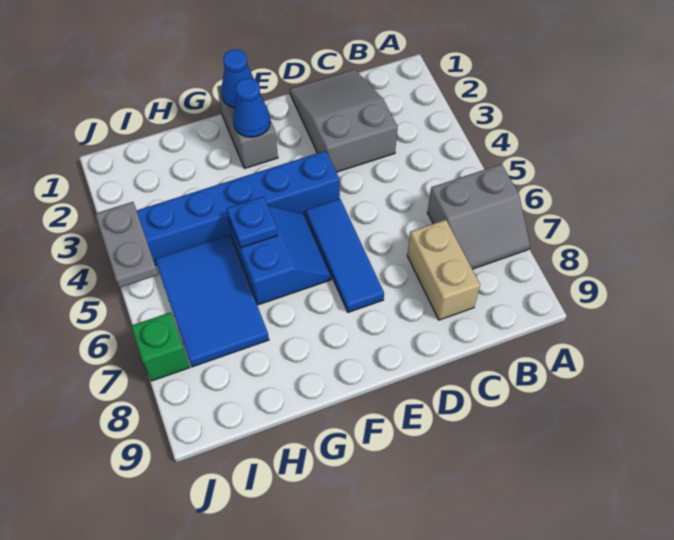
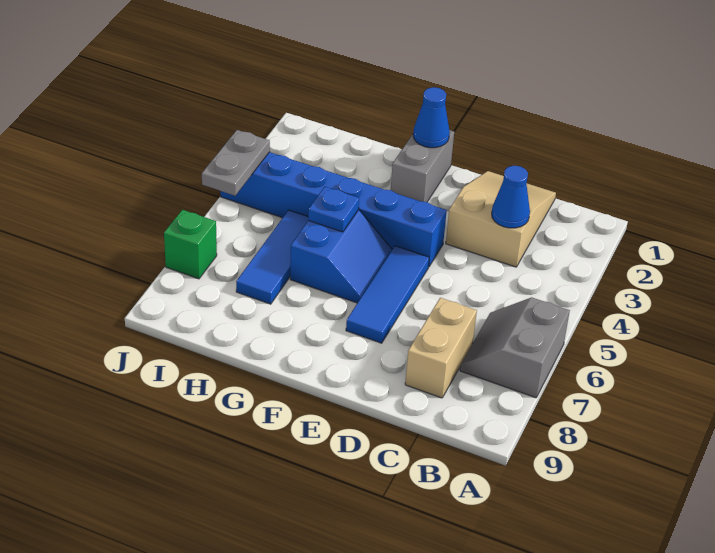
grey 2x2 slope [427,164,530,269] -> grey 2x2 slope turned to [460,298,570,398]
grey 2x3 slope [290,69,397,172] -> tan 2x3 slope [446,171,556,267]
blue 1x1 cone [233,78,270,137] -> blue 1x1 cone moved to [492,166,530,228]
blue 2x3 tile [155,235,269,367] -> blue 1x3 tile [236,210,308,304]

